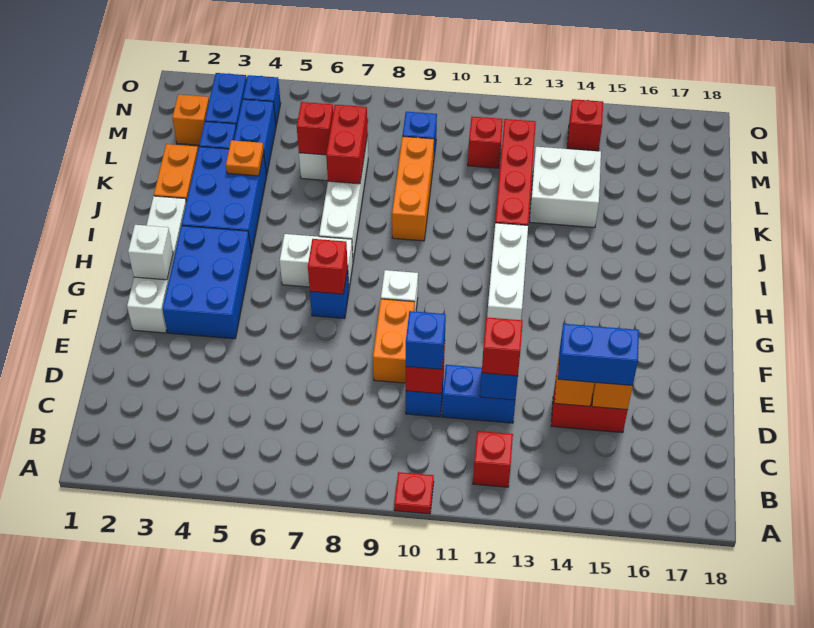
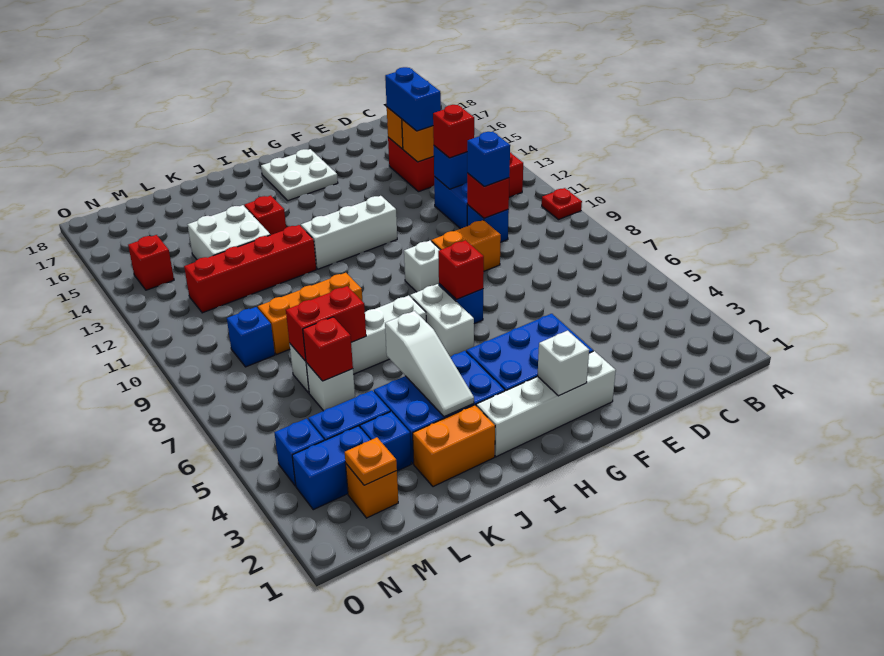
none -> white 2x2 plate [261,149,338,201]
none -> white 1x3 slope [385,311,474,417]
orange 1x1 plate [226,140,264,176] -> orange 1x1 plate moved to [345,437,397,485]
red 1x1 brick [468,117,503,168] -> red 1x1 brick moved to [245,196,286,235]

